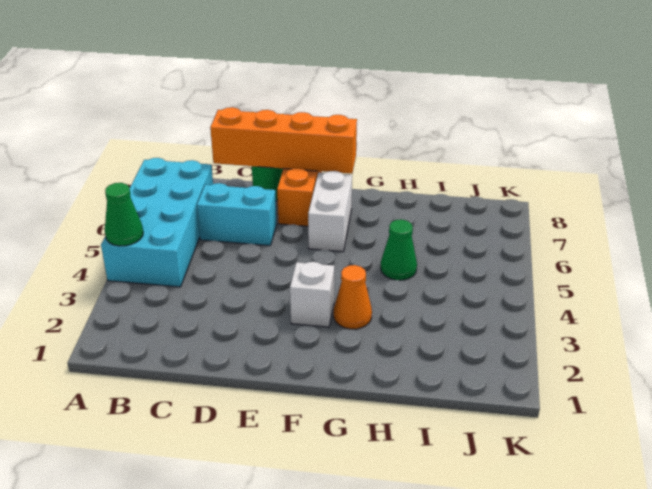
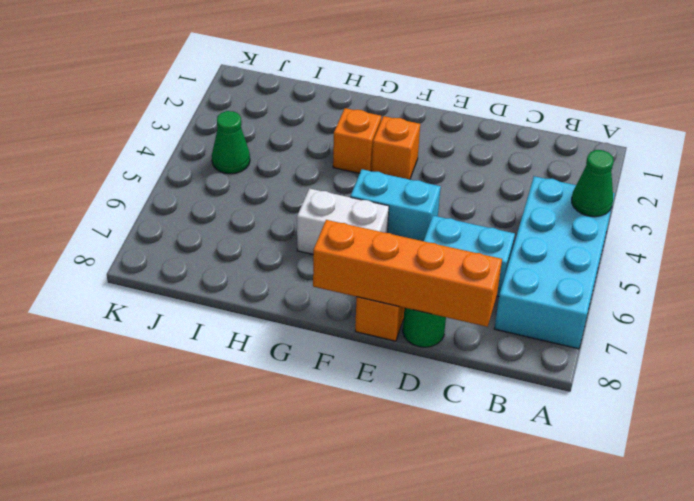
none -> cyan 1x2 brick [350,169,441,241]
white 1x1 brick [290,262,334,327] -> orange 1x1 brick [372,116,420,179]
white 1x2 brick [308,171,352,252] -> white 1x2 brick turned to [297,188,389,254]
orange 1x1 cone [334,265,372,329] -> orange 1x1 brick [333,108,381,173]
green 1x1 cone [381,219,417,280] -> green 1x1 cone moved to [212,111,250,174]

